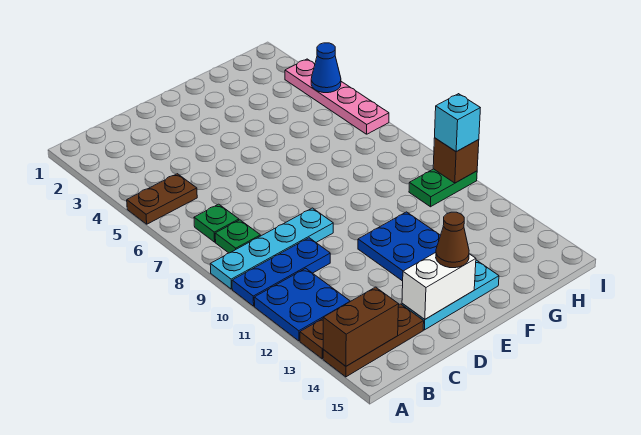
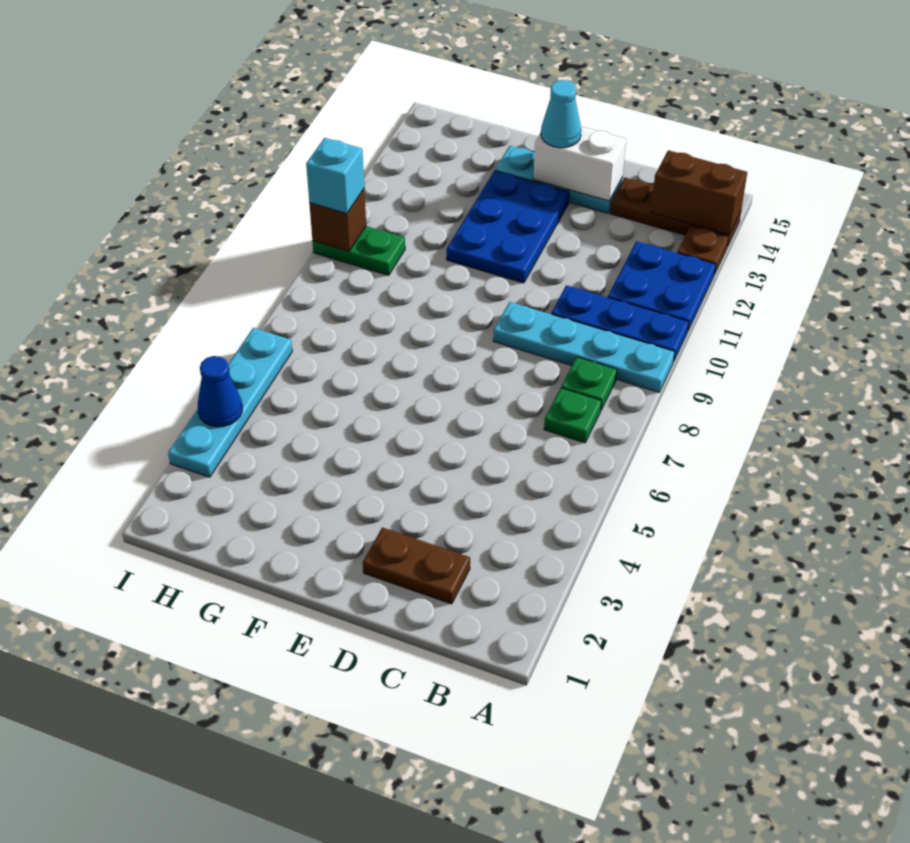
brown 1x2 plate [127,174,197,224] -> brown 1x2 plate moved to [363,527,470,604]
brown 1x1 cone [436,212,469,268] -> cyan 1x1 cone [541,80,581,148]
pink 1x4 plate [285,59,389,134] -> cyan 1x4 plate [168,328,292,477]

